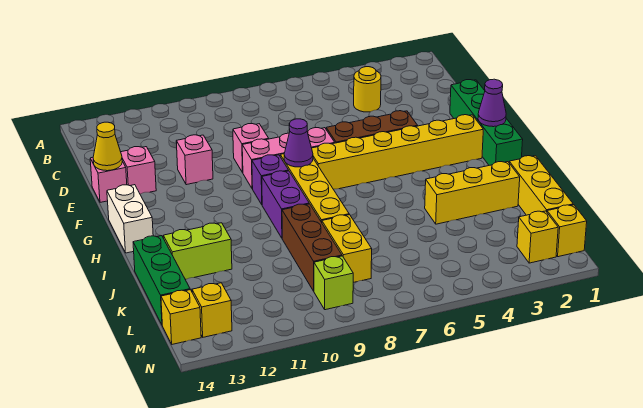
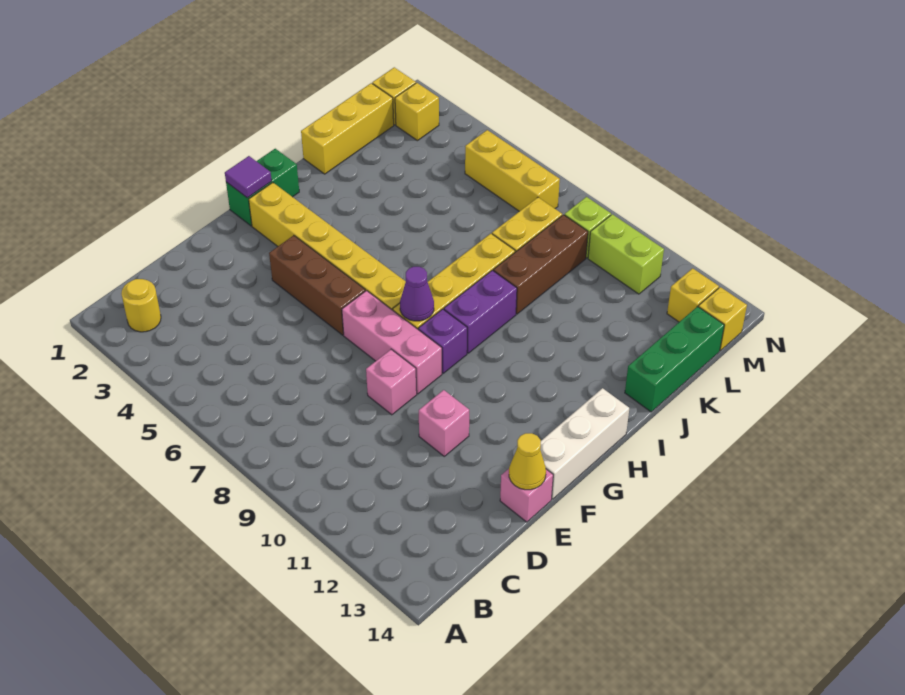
yellow 1x1 round brick [354,67,381,112] -> yellow 1x1 round brick moved to [121,279,161,332]
green 1x4 brick [450,80,523,165] -> green 1x2 brick [226,149,299,226]
pink 1x1 brick [121,147,156,194] -> none
purple 1x1 cone [478,79,506,127] -> purple 1x1 tile [225,156,272,198]
white 1x2 brick [107,185,153,253] -> white 1x3 brick [540,388,629,499]
yellow 1x3 brick [425,162,520,224] -> yellow 1x3 brick moved to [465,130,560,211]
lime 1x2 brick [163,223,232,279] -> lime 1x2 brick moved to [588,214,664,294]

